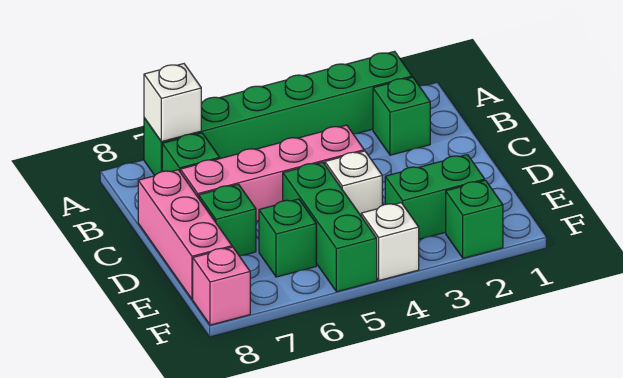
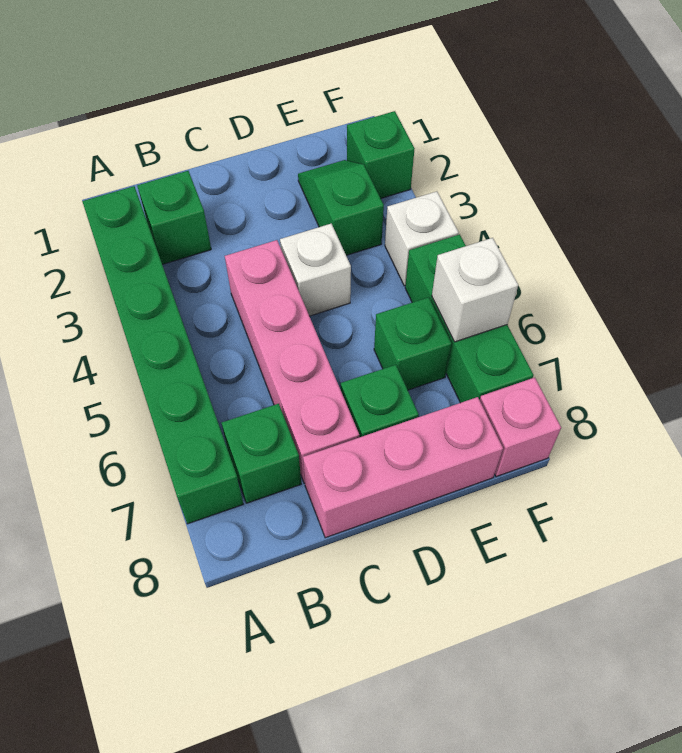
white 1x1 brick [144,64,201,142] -> white 1x1 brick moved to [432,238,518,342]
green 1x3 brick [283,162,377,292] -> green 1x3 brick turned to [405,234,533,403]
green 1x2 brick [385,155,485,239] -> green 1x2 slope [298,160,384,255]

